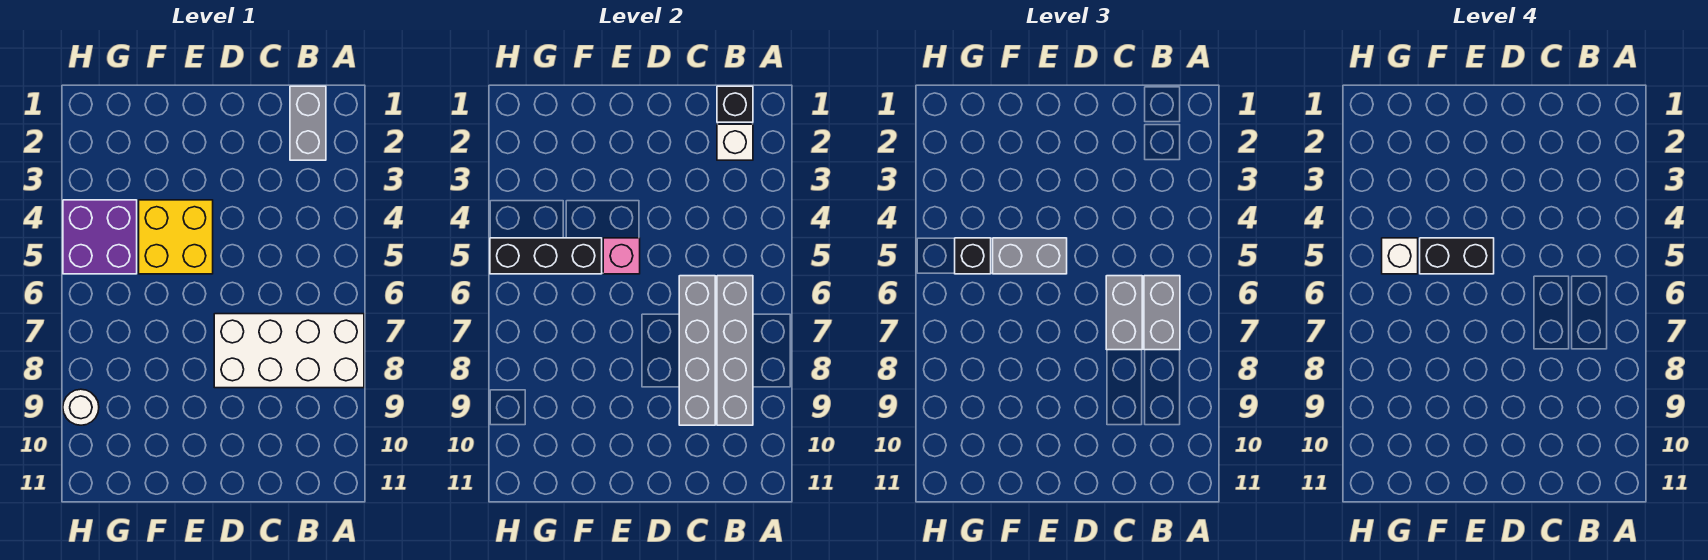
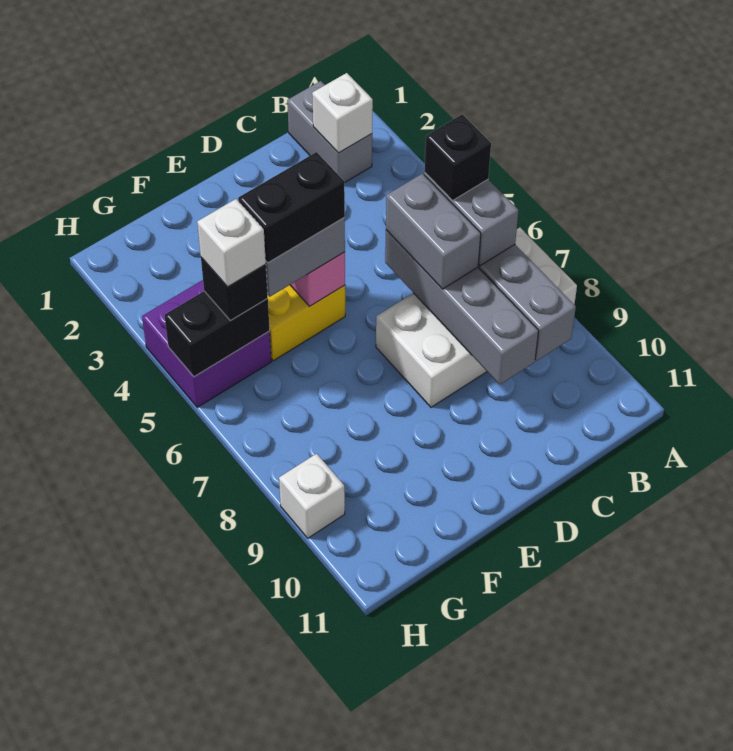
black 1x1 brick [717,86,753,122] -> black 1x1 brick moved to [424,114,491,201]
black 1x3 brick [490,238,602,274] -> black 1x2 brick [164,291,270,377]
white 1x1 round brick [63,389,99,425] -> white 1x1 brick [279,454,345,538]

